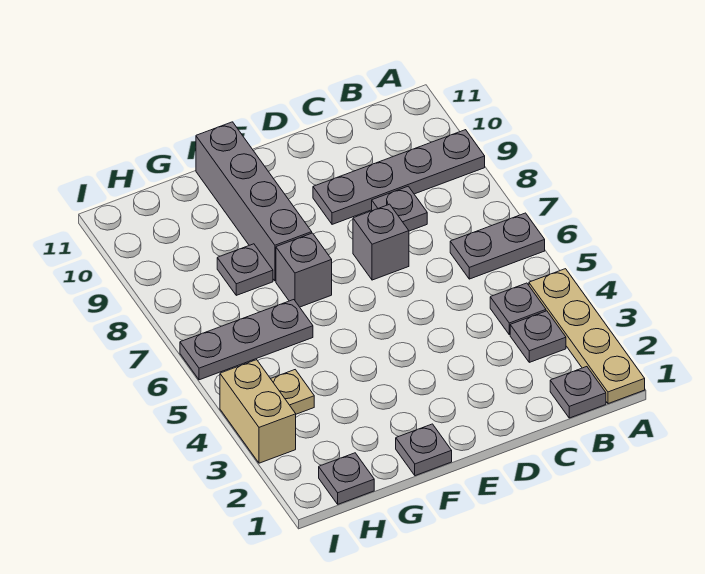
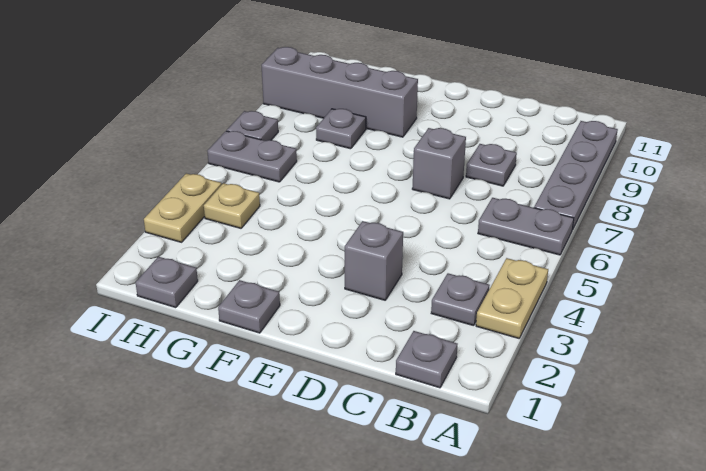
tan 1x4 plate [529,269,645,404] -> tan 1x2 plate [476,258,548,338]
grey 1x4 plate [313,130,485,224] -> grey 1x4 plate turned to [534,121,618,230]
grey 1x1 plate [490,283,546,335] -> grey 1x1 plate moved to [227,111,278,141]
grey 1x1 brick [276,233,332,307] -> grey 1x1 brick moved to [345,221,403,300]
grey 1x4 brick [196,122,312,281] -> grey 1x4 brick turned to [262,47,418,137]
grey 1x3 plate [180,300,313,380] -> grey 1x2 plate [207,131,297,182]
tan 1x2 brick [220,360,296,463] -> tan 1x2 plate [144,173,222,242]

